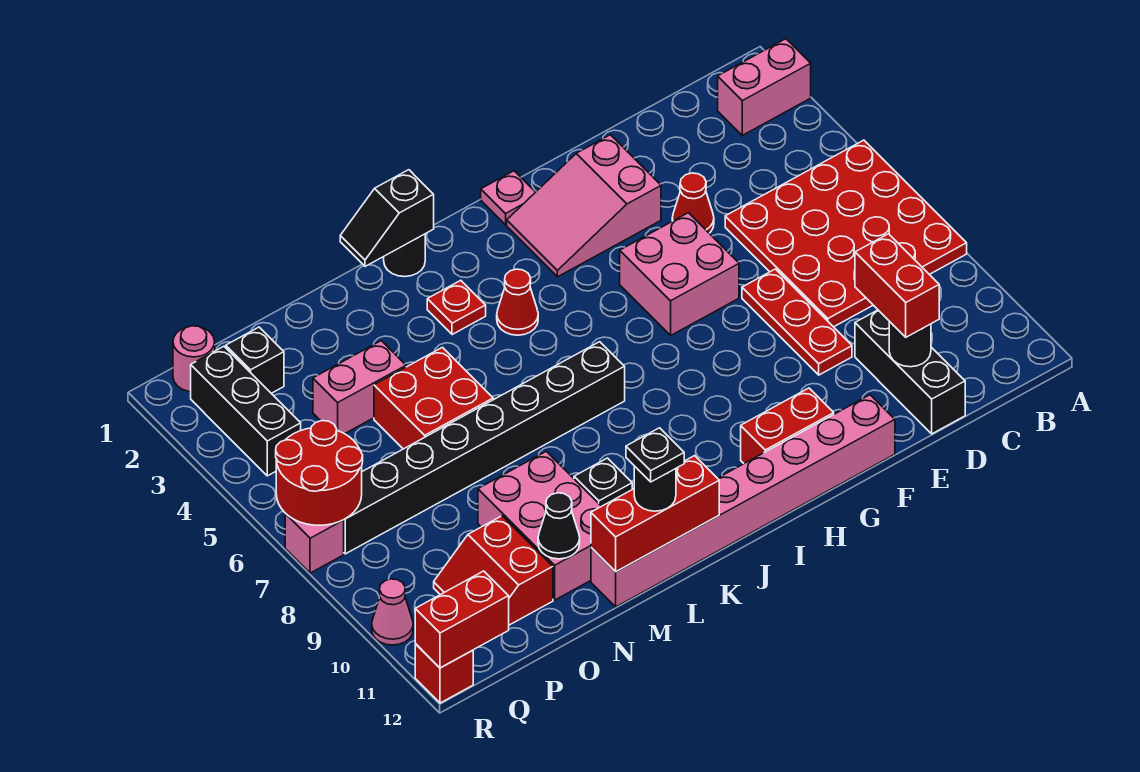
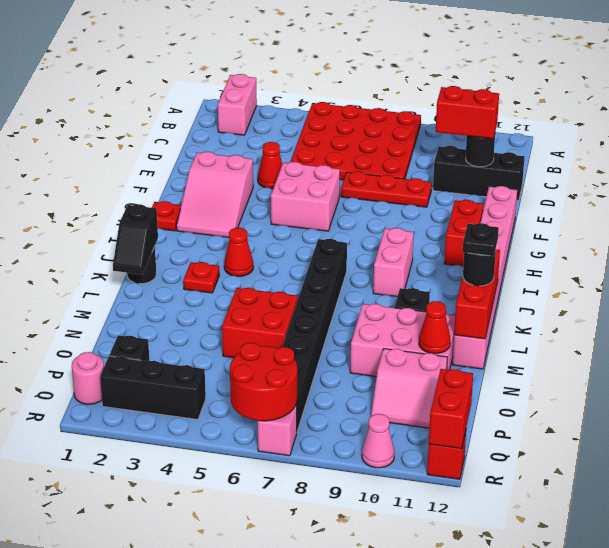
pink 1x1 plate [481,171,535,225] -> red 1x1 plate [152,201,181,231]
pink 1x2 brick [313,341,406,434] -> pink 1x2 brick moved to [373,228,414,297]
black 1x1 cone [538,493,580,559] -> red 1x1 cone [419,301,450,354]
red 2x2 slope [434,516,553,625] -> pink 2x2 slope [371,349,447,428]

